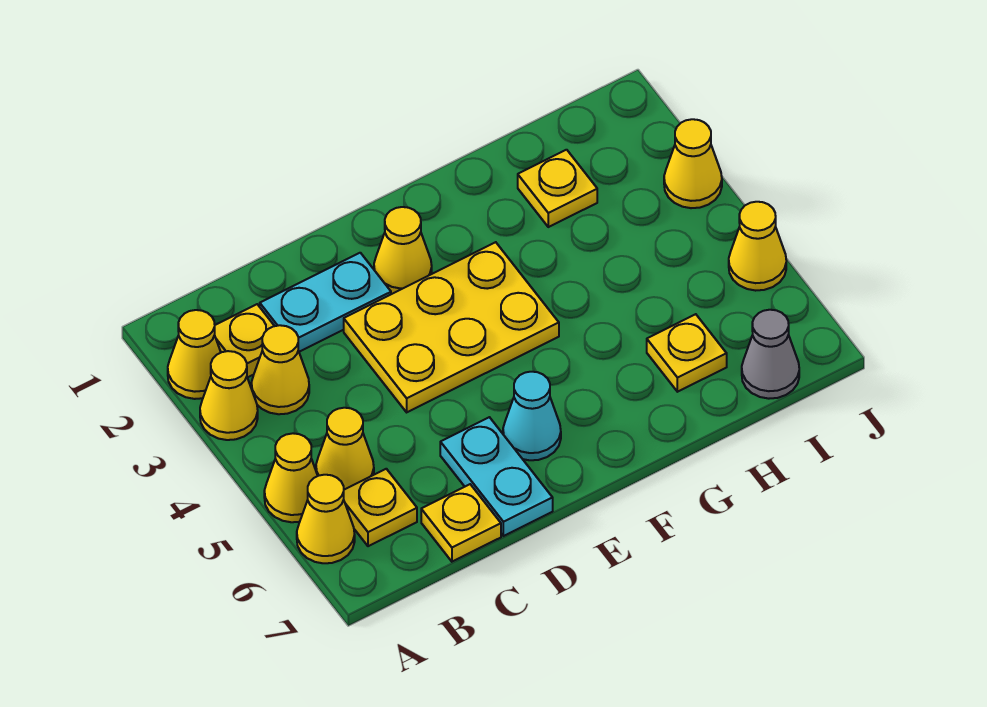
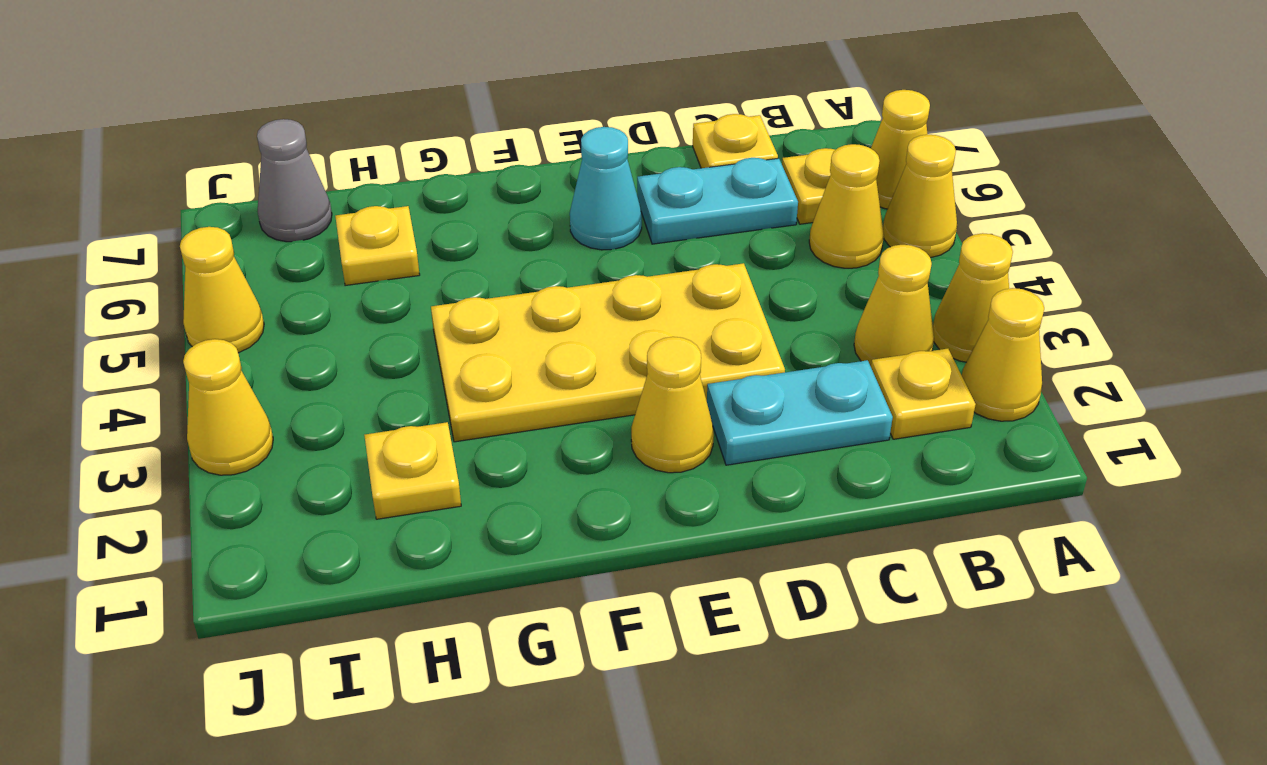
yellow 2x3 plate [344,242,559,412] -> yellow 2x4 plate [431,263,785,442]
cyan 1x2 plate [440,417,553,536] -> cyan 1x2 plate turned to [637,158,798,244]

